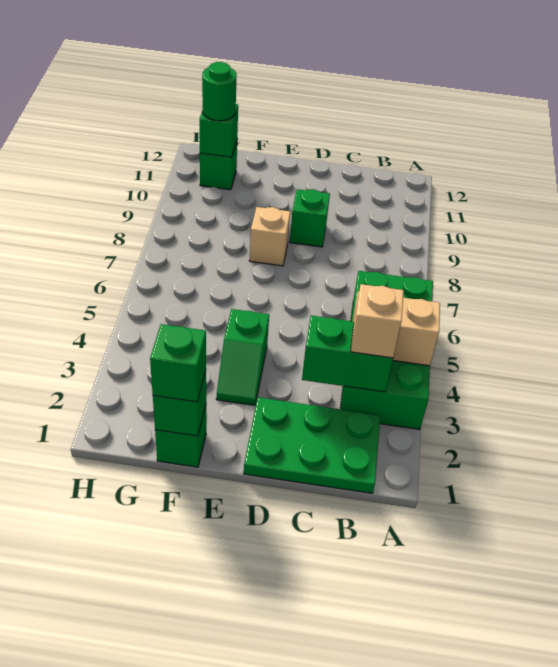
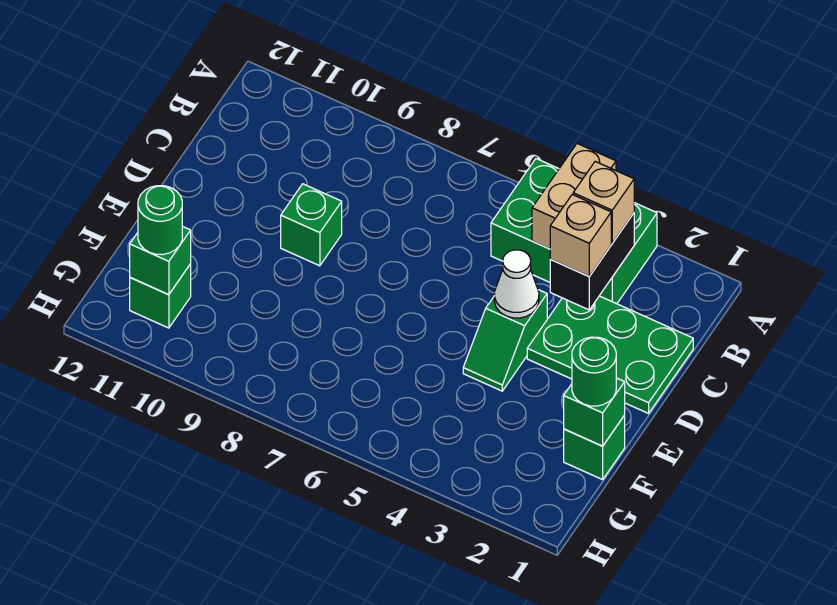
green 2x4 brick [340,271,433,429] -> green 2x3 brick [491,159,657,304]
green 2x3 plate [244,397,381,493] -> green 2x3 plate turned to [527,296,693,413]
green 1x2 brick [302,316,393,392] -> black 1x2 brick [550,213,634,310]
none -> white 1x1 cone [494,250,539,318]
green 1x2 slope [216,309,269,405] -> green 1x2 slope turned to [463,290,547,391]
tan 1x1 brick [249,207,290,266] -> tan 1x1 brick moved to [550,195,611,276]
green 1x1 brick [150,324,206,402] -> green 1x1 round brick [572,337,616,406]

